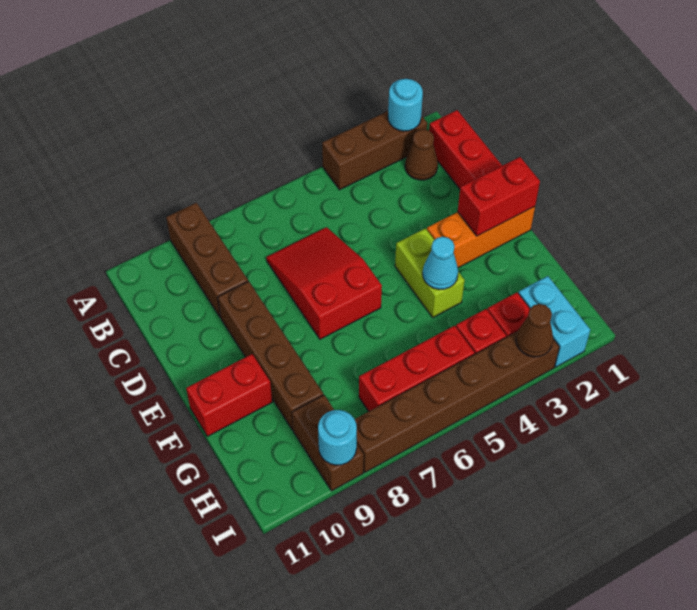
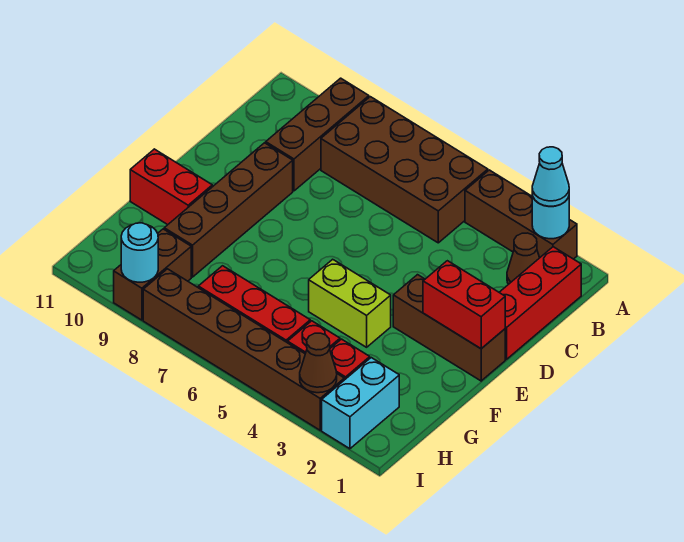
none -> brown 2x4 brick [321,97,488,243]
red 2x3 slope [266,227,382,339] -> none
orange 1x3 brick [427,207,535,268] -> brown 1x3 brick [393,275,505,381]
lime 1x2 brick [395,228,465,317] -> lime 1x2 brick turned to [309,259,391,347]
cyan 1x1 cone [423,237,458,290] -> cyan 1x1 cone moved to [532,147,569,206]

